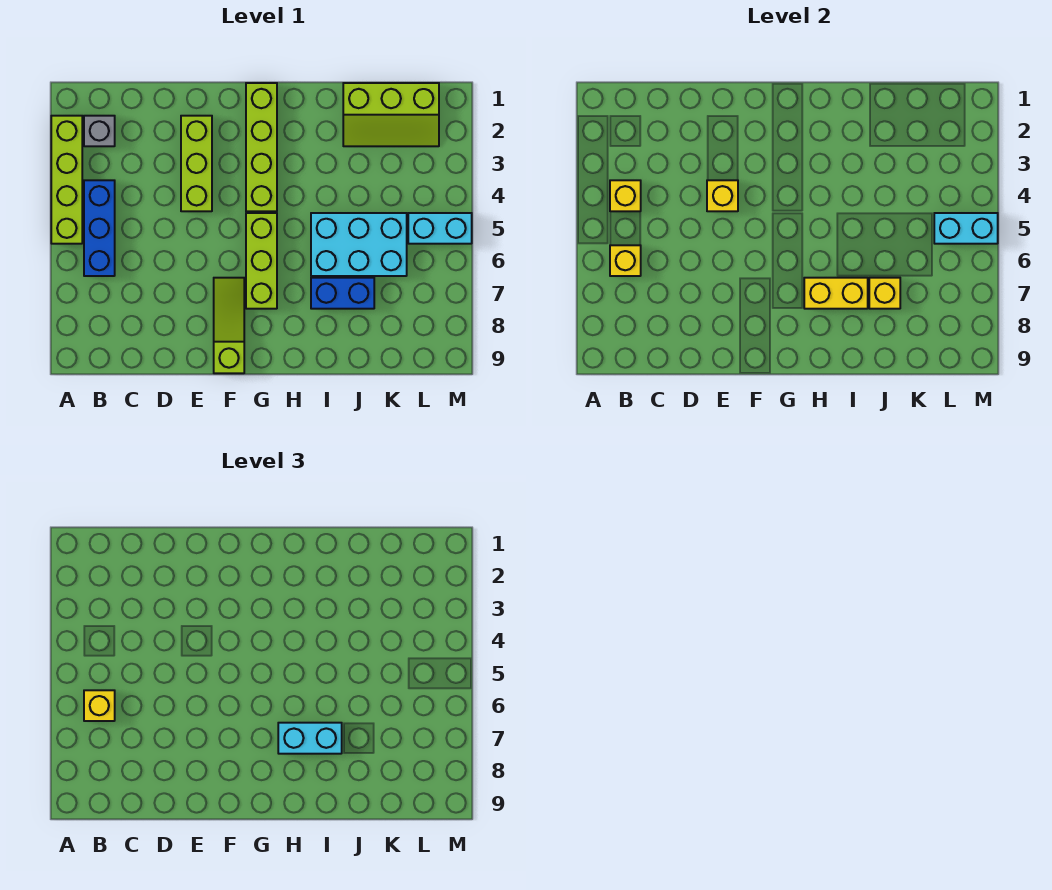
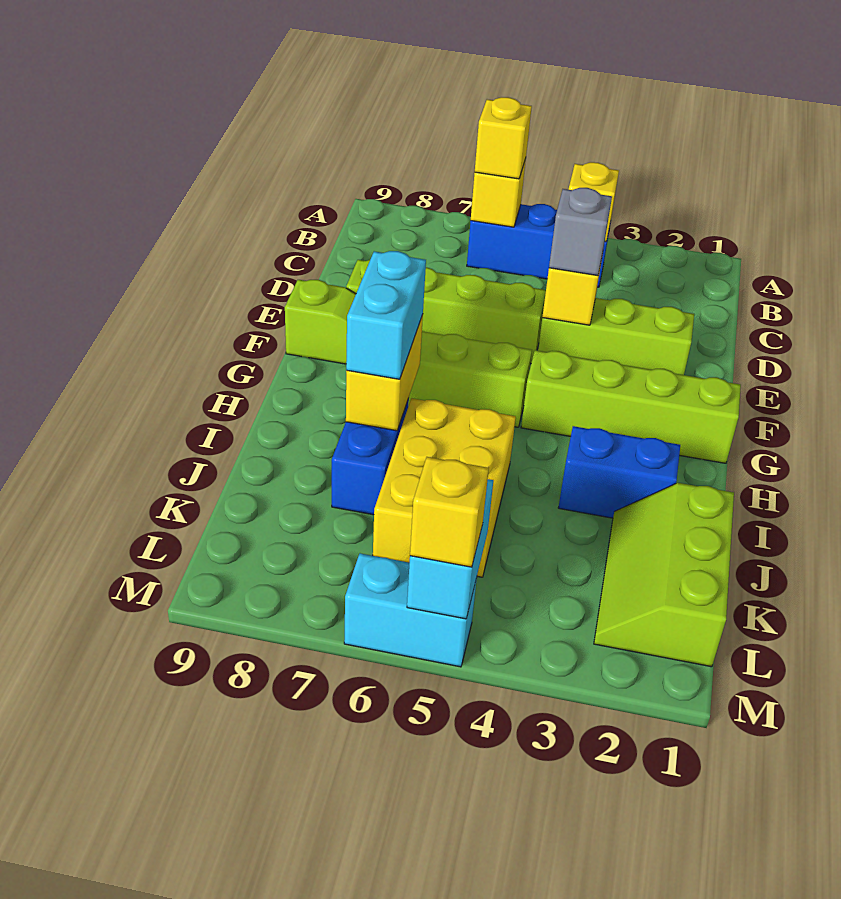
lime 1x4 brick [51,116,82,244] -> lime 1x4 brick moved to [346,260,546,363]
grey 1x1 brick [84,116,115,146] -> grey 1x1 brick moved to [549,188,612,276]
none -> blue 1x2 brick [558,426,680,518]
cyan 2x3 brick [311,213,407,276] -> yellow 2x3 brick [373,398,516,577]
yellow 1x1 brick [869,278,900,309] -> yellow 1x1 brick moved to [410,457,489,567]
cyan 1x2 brick [408,213,472,244] -> cyan 1x2 brick turned to [344,553,477,667]

